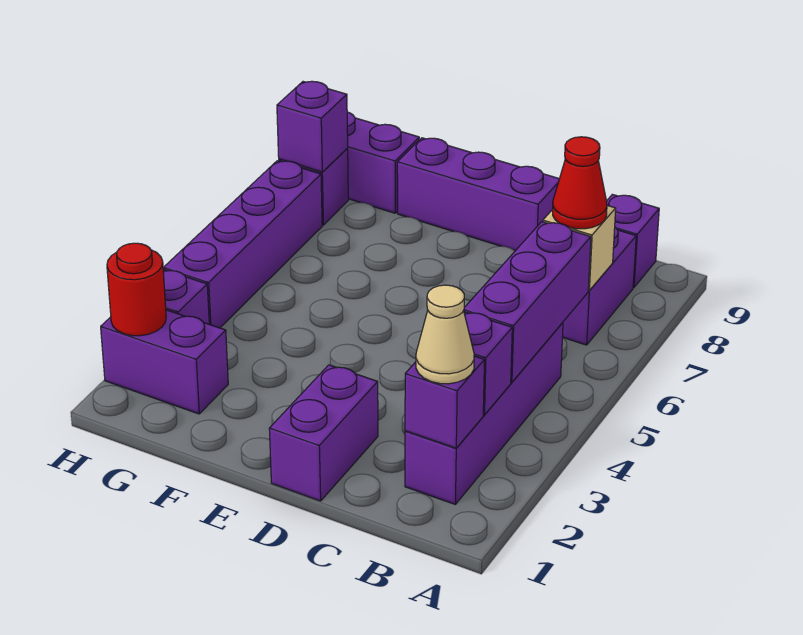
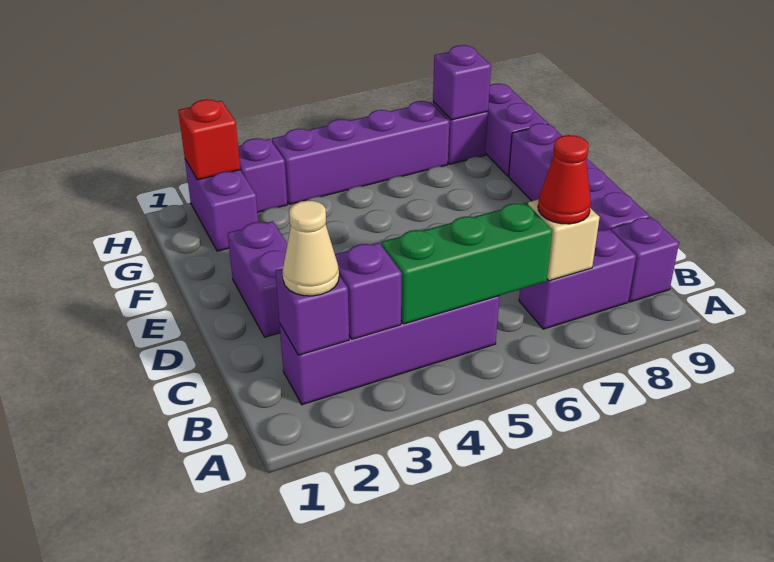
purple 1x3 brick [464,222,591,382] -> green 1x3 brick [381,203,552,324]
purple 1x2 brick [269,365,378,501] -> purple 1x2 brick turned to [228,221,287,337]
purple 1x3 brick [397,138,559,251] -> purple 1x4 brick [509,123,649,230]
red 1x1 round brick [107,243,166,336] -> red 1x1 brick [178,99,240,180]

